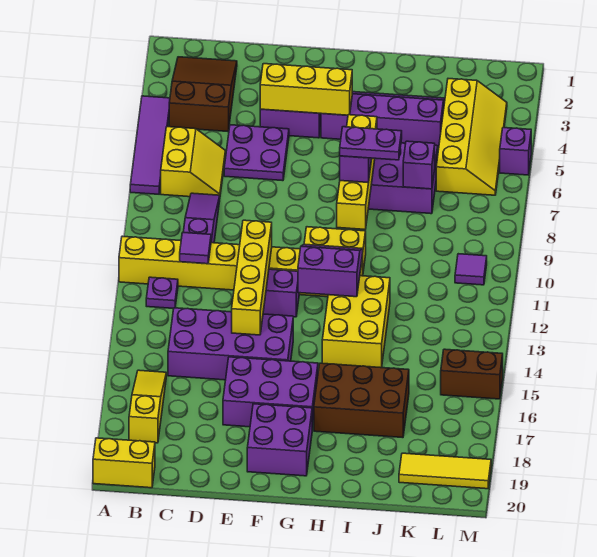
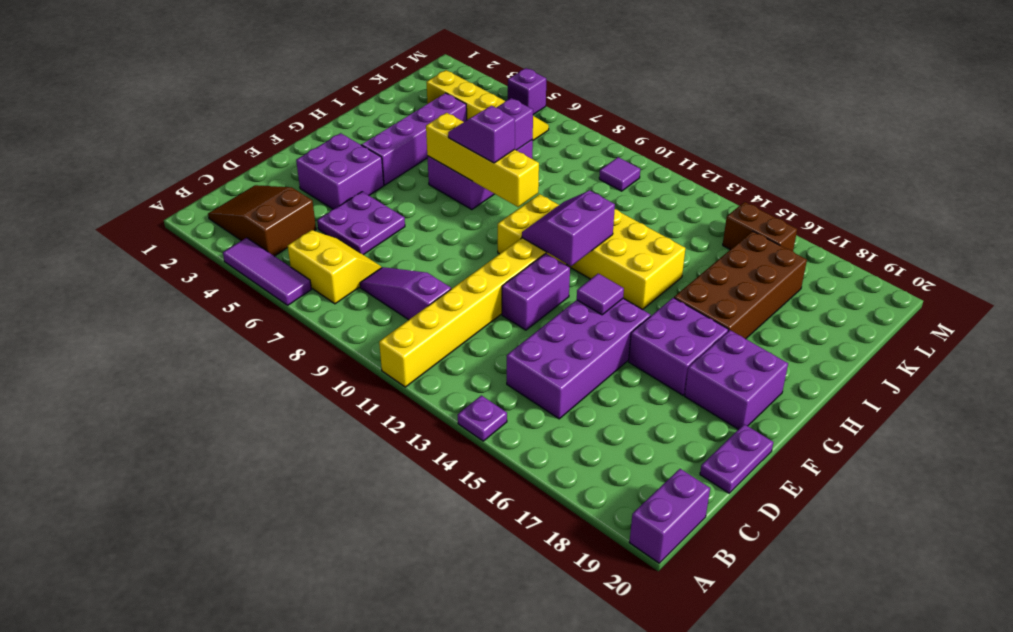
purple 1x4 tile [130,96,170,194] -> purple 1x3 tile [223,238,311,305]
yellow 1x2 brick [93,438,155,488] -> purple 1x2 brick [629,469,710,563]
purple 1x1 plate [146,277,178,308] -> purple 1x1 plate moved to [458,395,507,441]
yellow 1x3 slope [129,370,166,443] -> none
purple 1x1 tile [180,233,211,264] -> purple 1x1 tile moved to [577,273,624,315]
yellow 1x3 brick [260,64,352,115] -> none
yellow 1x4 brick [232,220,272,335] -> none
purple 2x3 brick [223,357,318,430] -> purple 2x2 brick [629,298,728,395]
purple 1x2 plate [340,127,402,160] -> purple 1x2 plate moved to [700,424,773,493]
brown 2x3 brick [314,363,409,438] -> brown 2x4 brick [674,231,807,339]
yellow 1x3 tile [399,453,491,489] -> none
brown 1x2 brick [441,349,503,399] -> brown 1x2 brick turned to [723,202,797,251]

